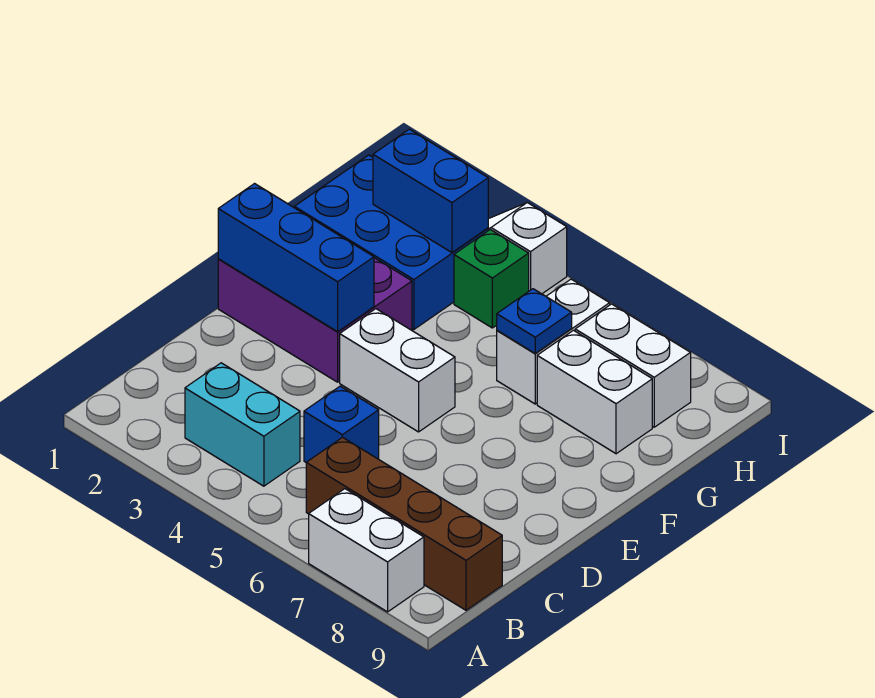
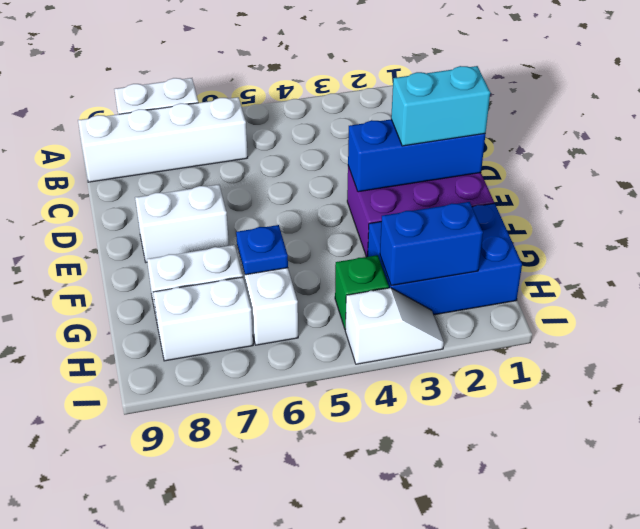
cyan 1x2 brick [185,363,300,486] -> cyan 1x2 brick moved to [391,66,490,146]
brown 1x4 brick [306,437,502,610] -> white 1x4 brick [78,97,248,182]
blue 1x1 brick [304,386,379,462] -> none
white 1x2 brick [340,309,455,432] -> white 1x2 brick moved to [135,185,229,262]

